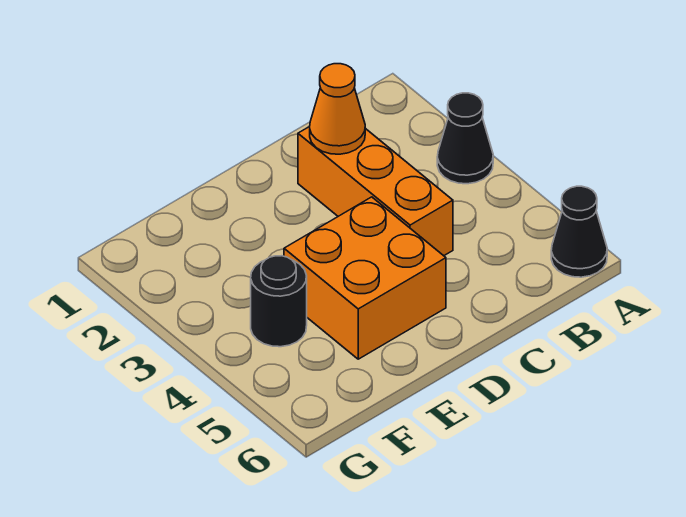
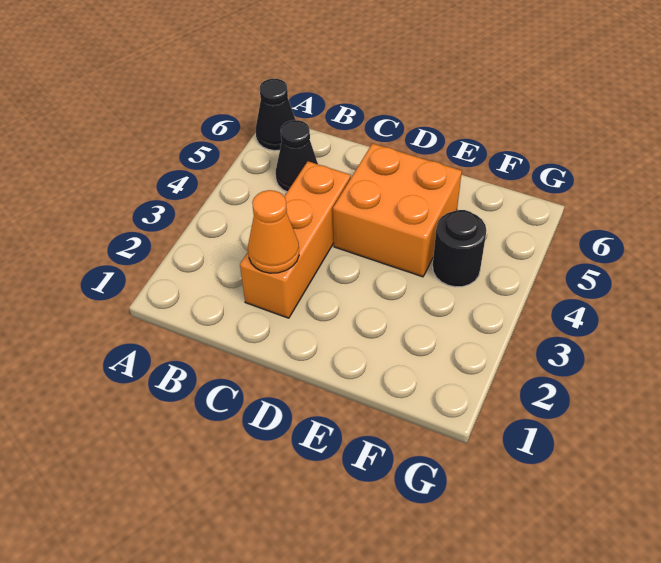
black 1x1 cone [437,93,493,184] -> black 1x1 cone moved to [276,120,318,192]

